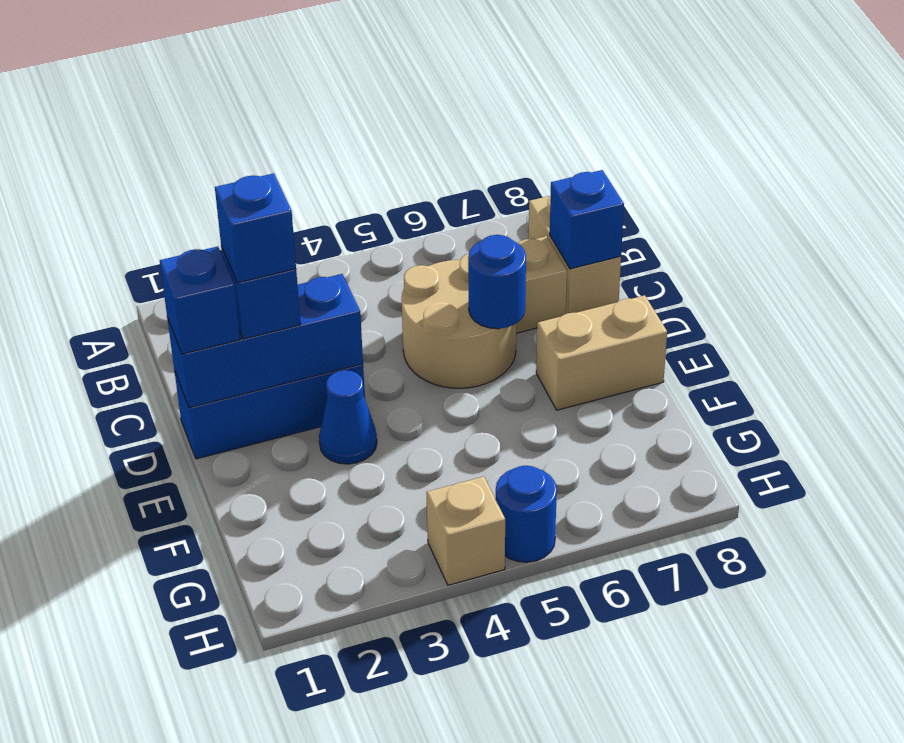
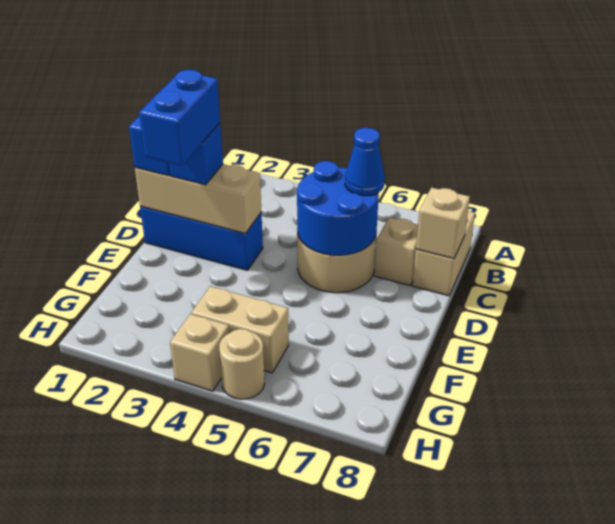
blue 1x1 brick [550,170,624,269] -> tan 1x1 brick [416,188,470,259]
blue 1x3 brick [167,274,363,408] -> tan 1x3 brick [135,164,261,233]
blue 1x1 brick [215,173,296,283] -> blue 1x2 brick [139,70,220,166]
blue 1x1 round brick [468,235,526,329] -> blue 2x2 round brick [297,161,379,255]
blue 1x1 cone [319,370,377,464] -> blue 1x1 cone moved to [345,128,385,196]
tan 1x2 brick [536,295,667,410] -> tan 1x2 brick moved to [191,286,289,373]
blue 1x1 round brick [496,466,557,562] -> tan 1x1 round brick [219,329,265,399]

